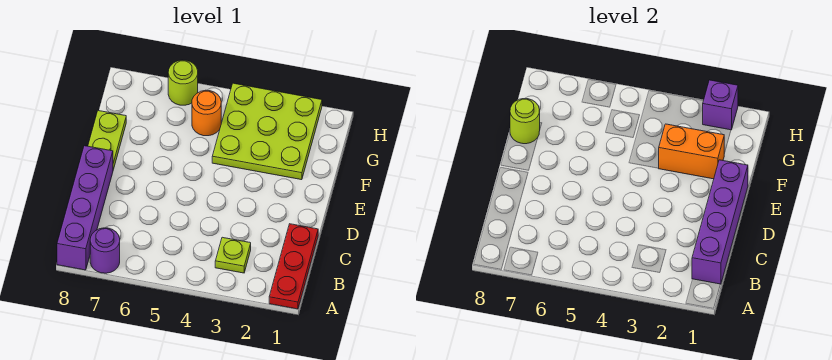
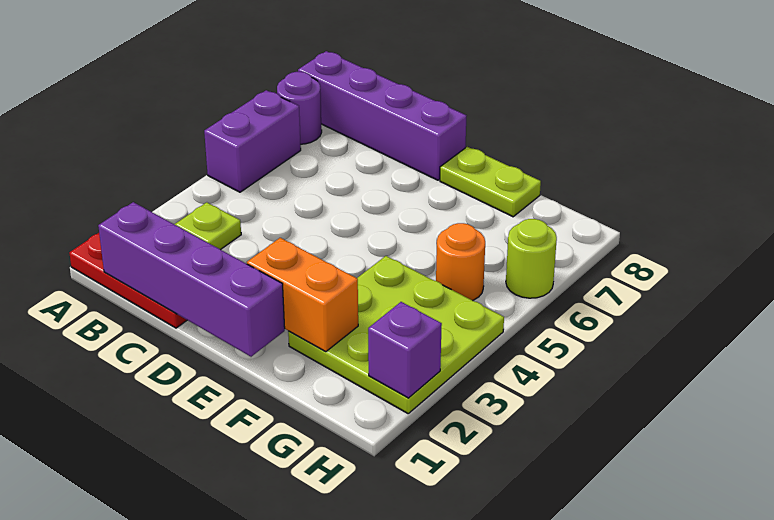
none -> purple 1x2 brick [204,90,301,192]
orange 1x2 brick [659,124,724,179] -> orange 1x2 brick turned to [247,238,358,352]
lime 1x1 round brick [510,99,540,144] -> none

